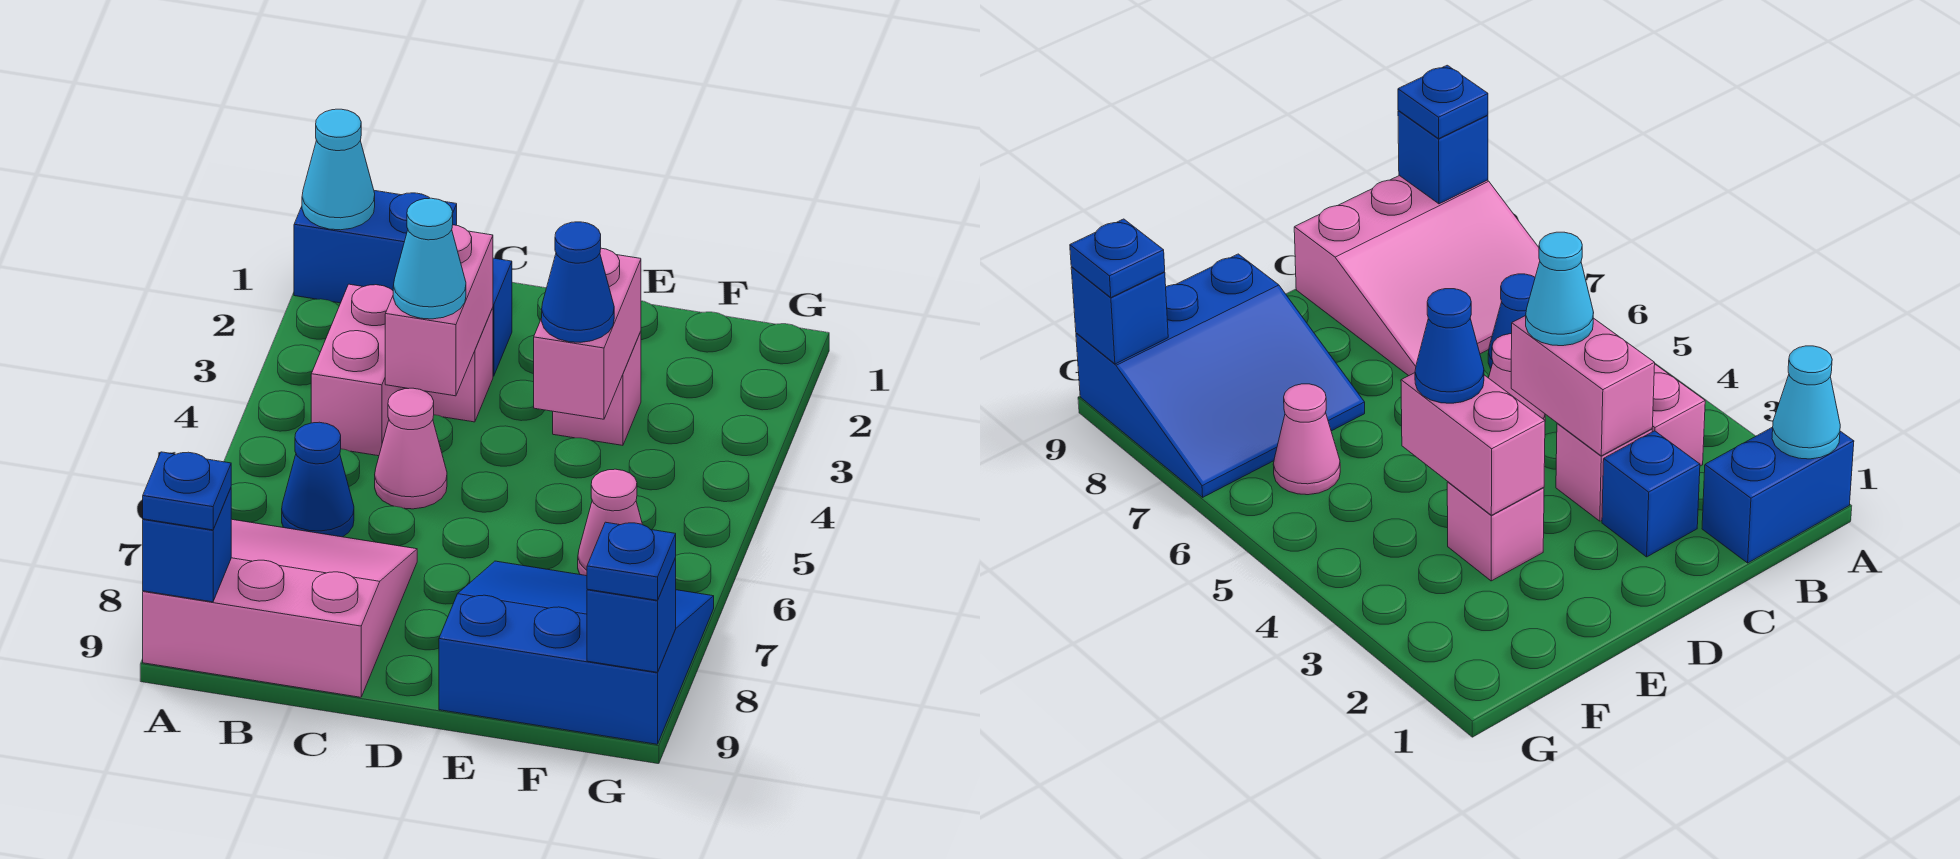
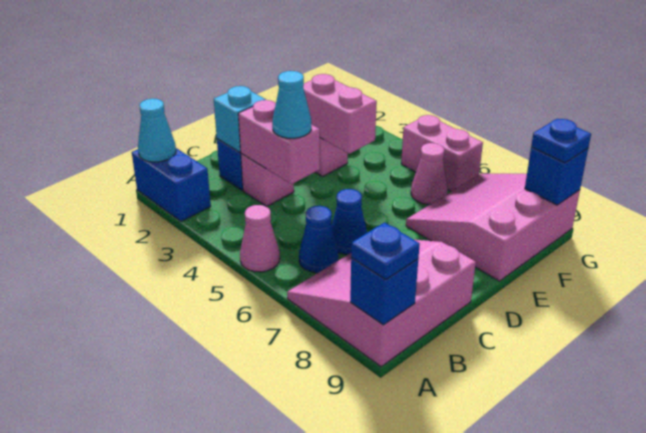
blue 1x2 brick [294,191,457,303] -> blue 1x2 brick turned to [132,148,211,222]
pink 1x2 brick [311,284,404,456] -> pink 1x2 brick moved to [401,115,483,191]
none -> cyan 1x1 brick [214,86,266,152]
pink 1x1 cone [375,388,447,509] -> pink 1x1 cone moved to [240,205,280,272]
blue 1x1 cone [542,222,614,342] -> blue 1x1 cone moved to [332,189,367,254]
blue 3x3 slope [439,561,714,744] -> pink 3x3 slope [406,174,580,281]

